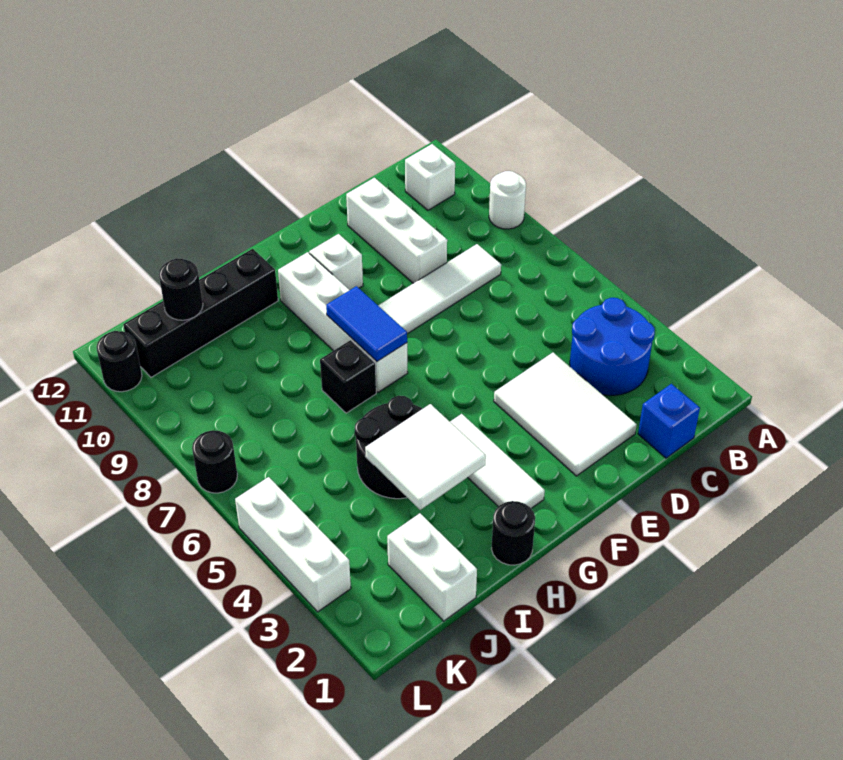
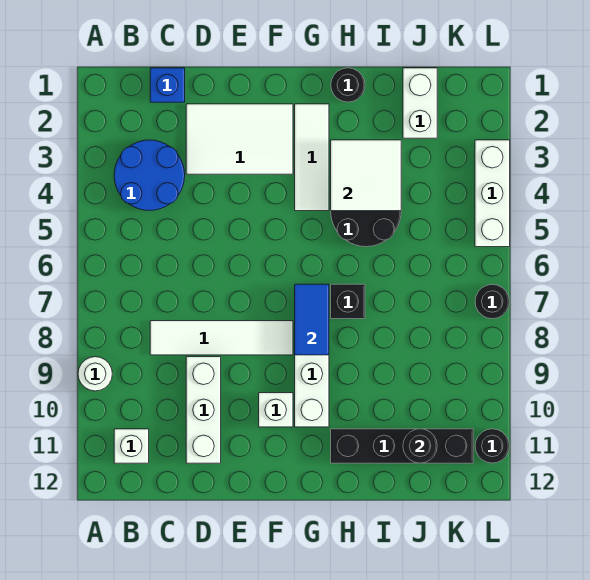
white 2x3 tile [494,353,637,476] -> white 2x3 tile turned to [186,104,293,174]

